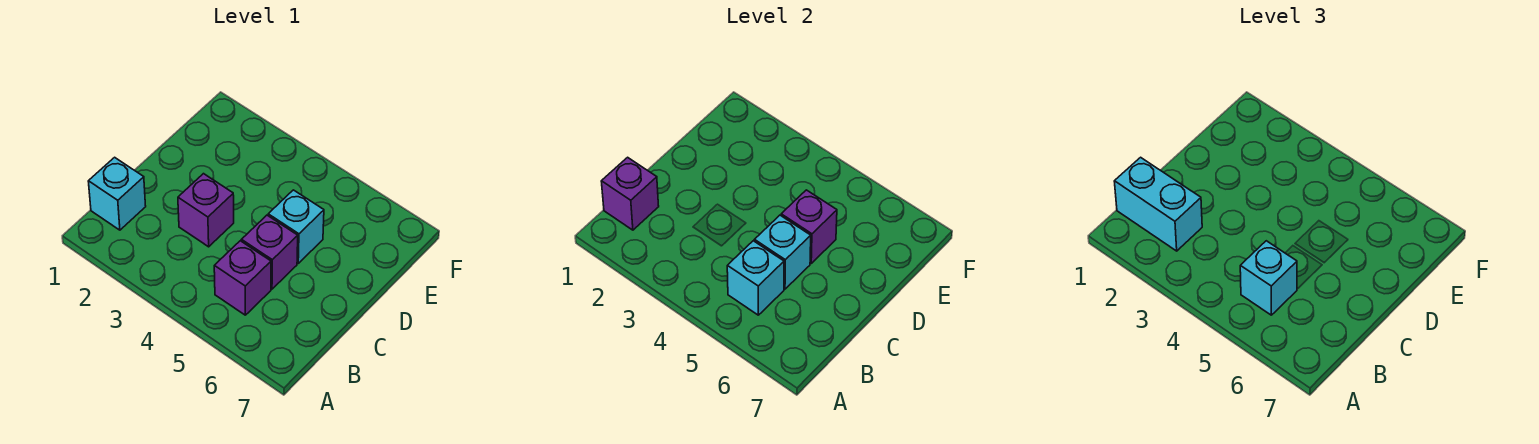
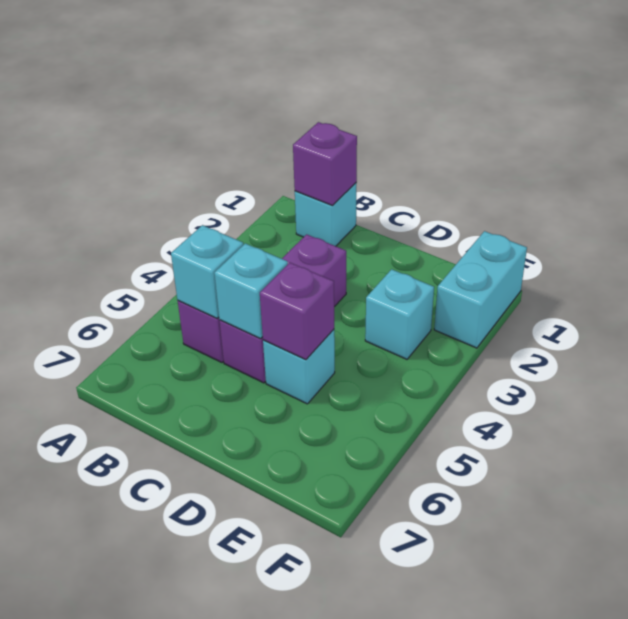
cyan 1x2 brick [1114,157,1202,251] -> cyan 1x2 brick moved to [434,231,527,348]
cyan 1x1 brick [1240,241,1297,315] -> cyan 1x1 brick moved to [365,269,434,359]

